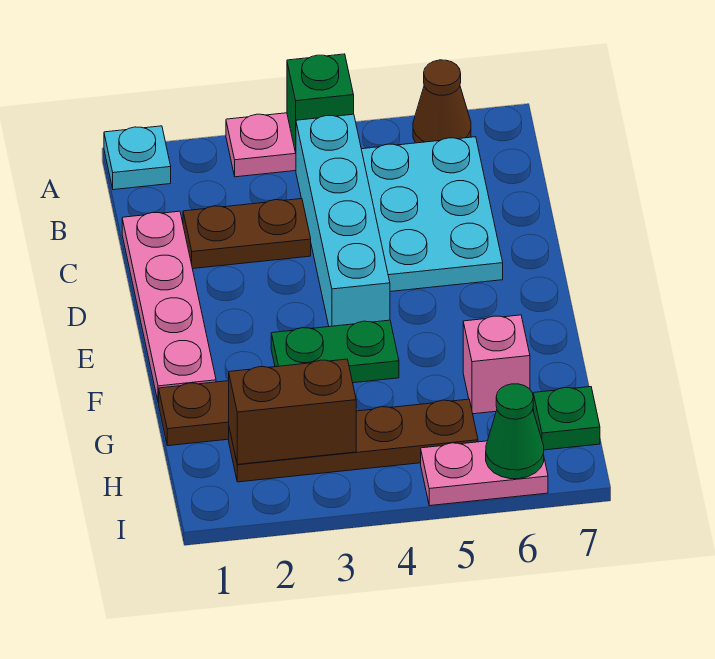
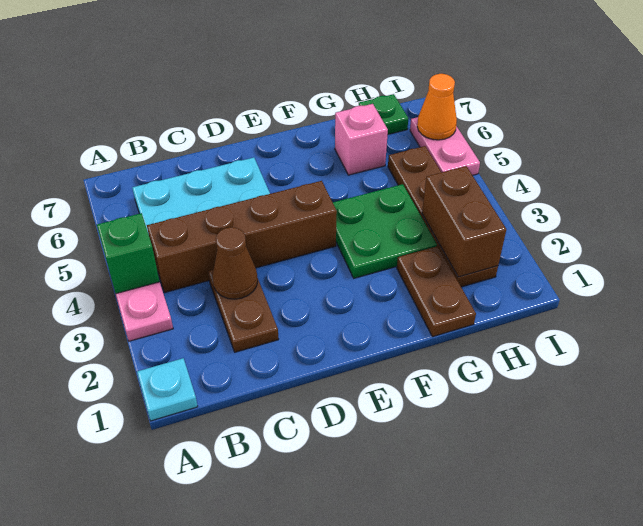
brown 1x1 cone [413,60,471,143] -> brown 1x1 cone moved to [212,227,258,299]
cyan 1x4 brick [296,114,390,327] -> brown 1x4 brick [147,181,337,293]
pink 1x4 plate [122,211,216,403] -> none
green 1x2 plate [271,320,399,383] -> green 2x2 plate [333,184,437,278]
green 1x1 cone [486,384,544,479] -> orange 1x1 cone [417,74,457,140]

